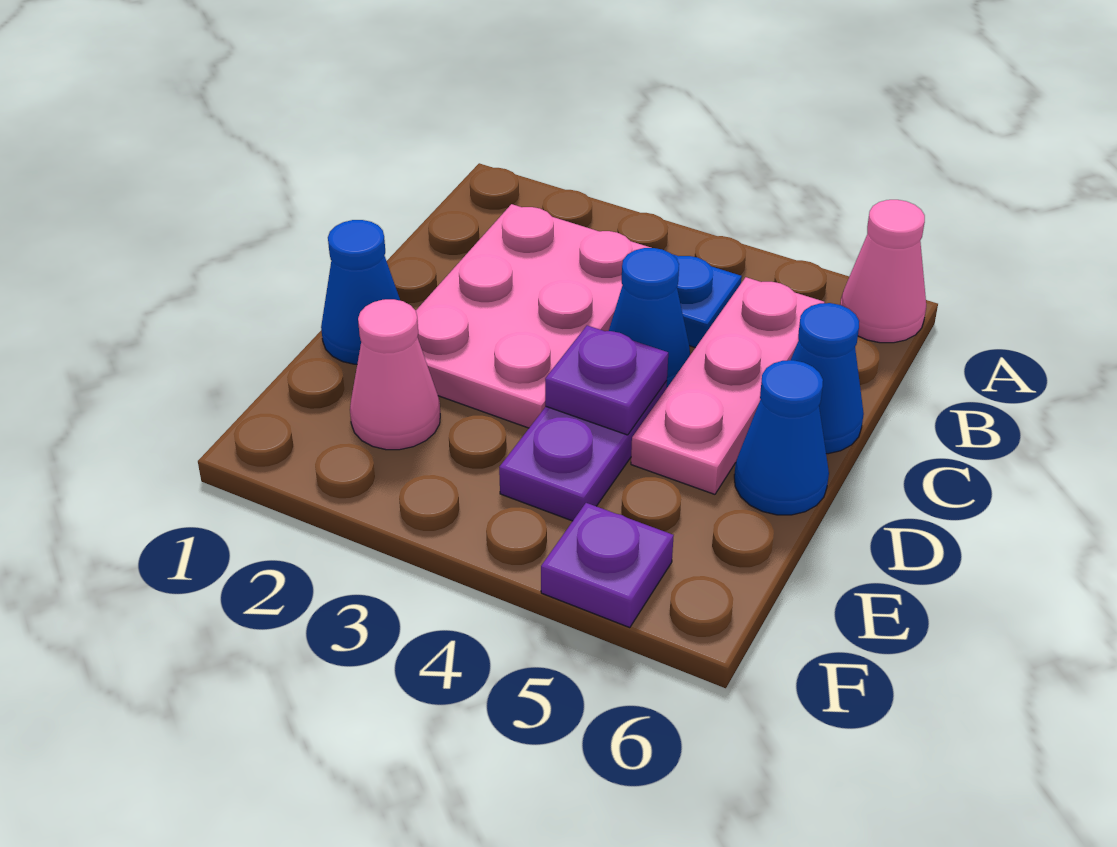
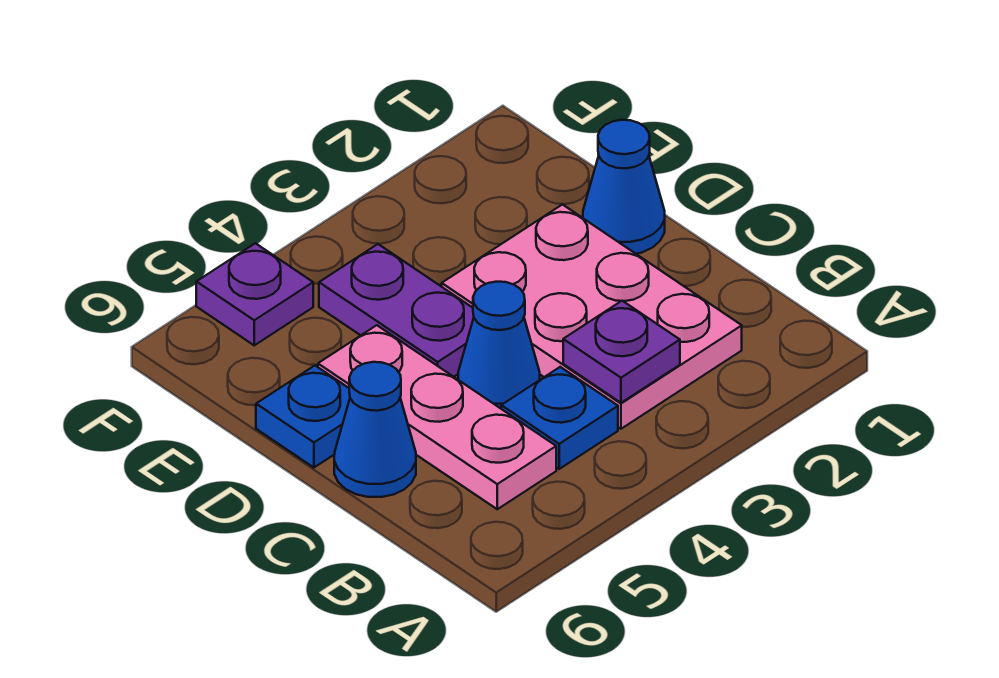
pink 1x1 cone [840,200,926,343] -> none
purple 1x1 plate [545,325,668,435] -> purple 1x1 plate moved to [563,301,680,403]
blue 1x1 cone [734,360,829,515] -> blue 1x1 plate [256,366,350,468]
pink 1x1 cone [350,299,440,450] -> none

